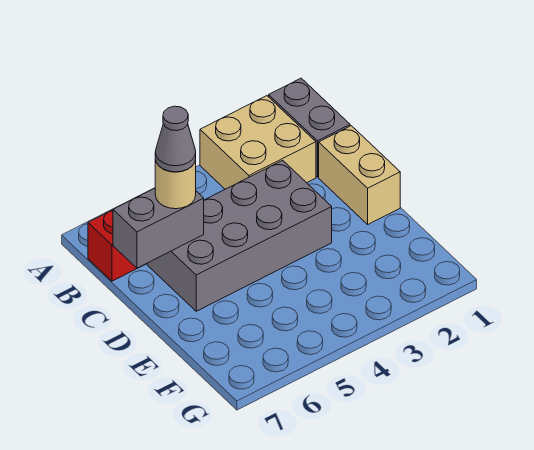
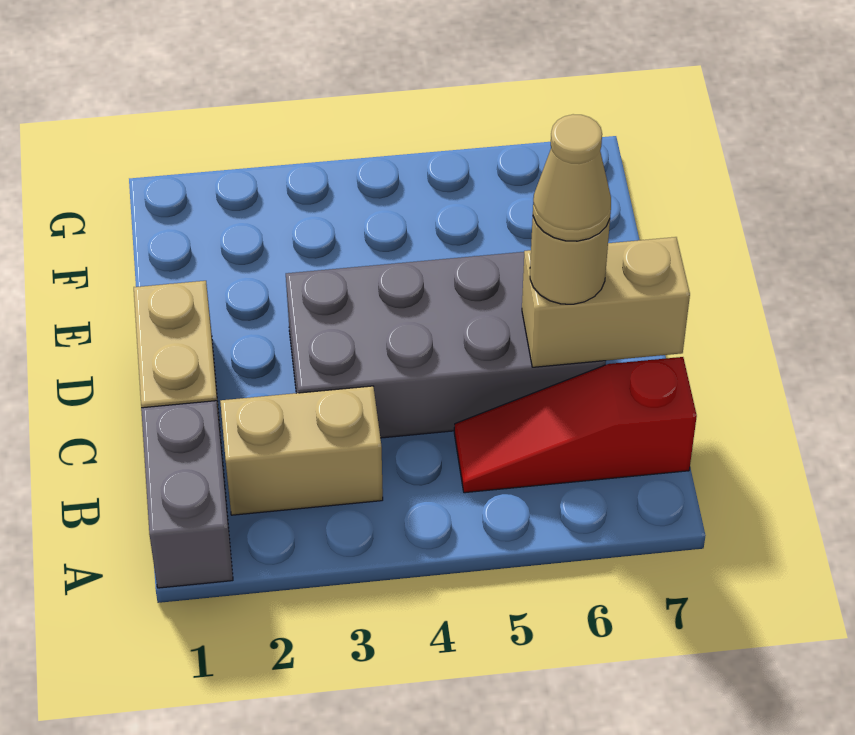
tan 2x2 brick [200,96,316,189] -> tan 1x2 brick [220,386,383,515]
grey 1x2 brick [113,188,204,268] -> tan 1x2 brick [522,237,690,367]
grey 1x1 cone [155,106,196,172] -> tan 1x1 cone [533,114,611,241]

